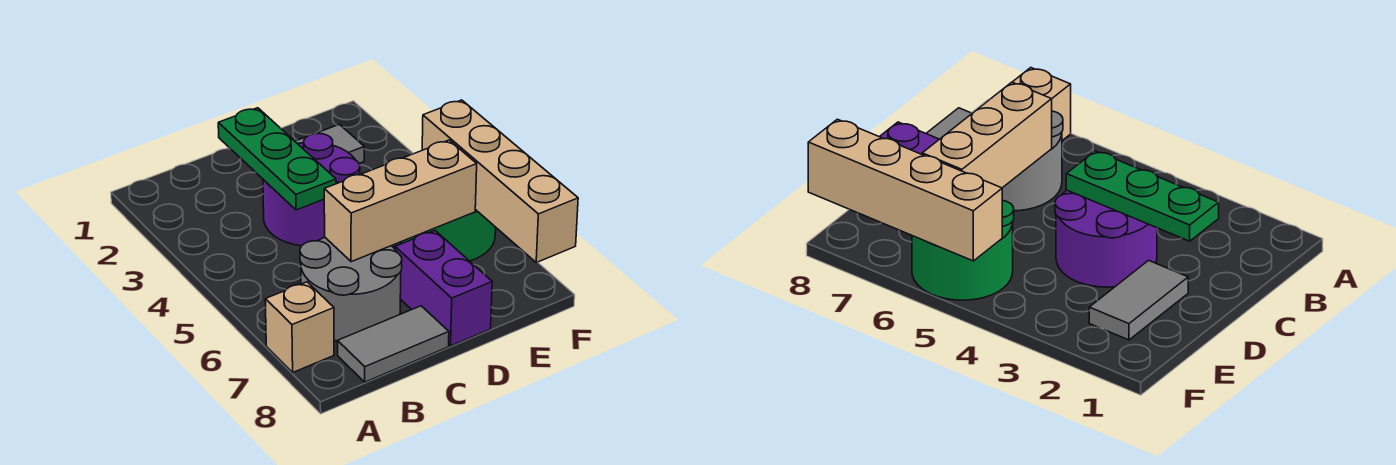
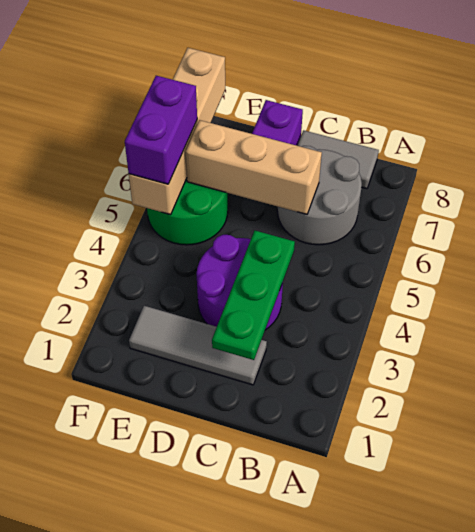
tan 1x1 brick [265,282,334,372] -> none
grey 1x2 tile [295,124,364,163] -> grey 1x3 tile [129,306,267,385]
none -> purple 1x2 brick [125,76,197,184]

